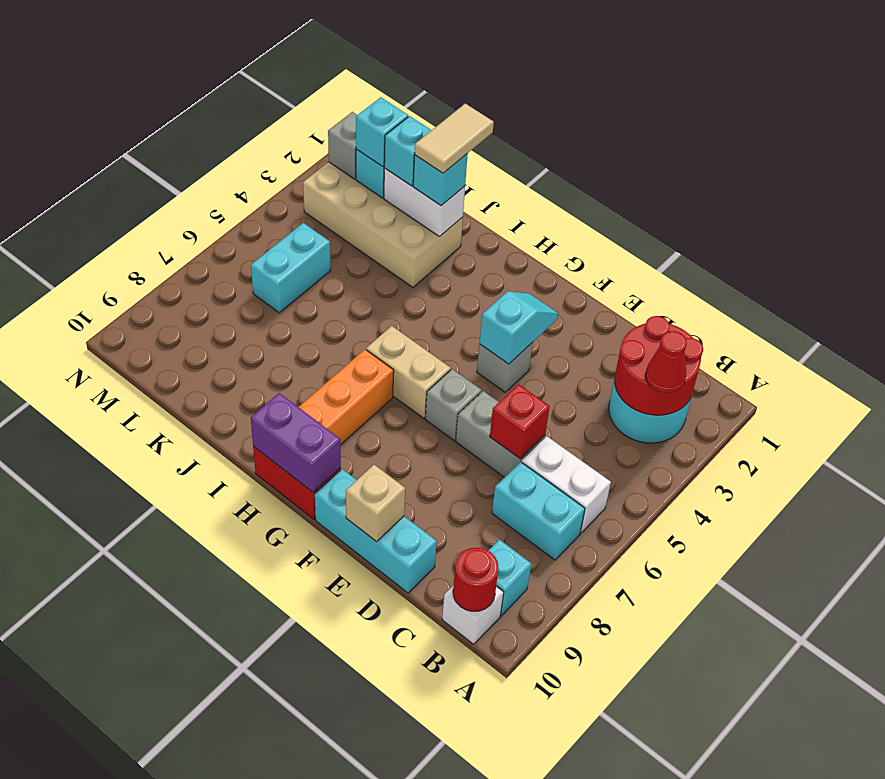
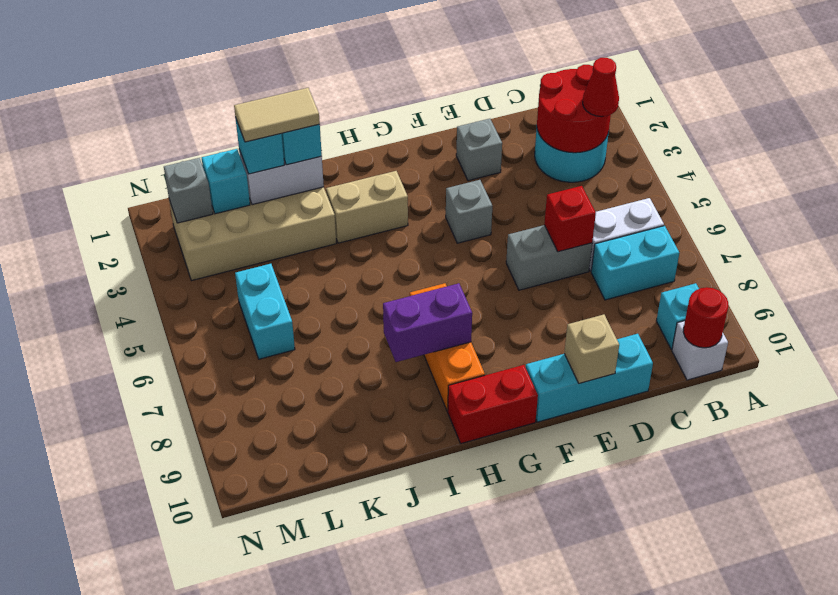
cyan 1x2 slope [479,291,558,364] -> none
grey 1x1 brick [425,369,482,440] -> grey 1x1 brick moved to [456,119,502,181]
tan 1x2 brick [366,326,451,418] -> tan 1x2 brick moved to [326,171,408,243]
purple 1x2 brick [251,393,341,492] -> purple 1x2 brick moved to [383,283,472,362]
tan 1x2 tile [415,104,494,173] -> tan 1x2 tile turned to [234,88,320,142]
cyan 1x1 brick [356,97,408,167] -> none

